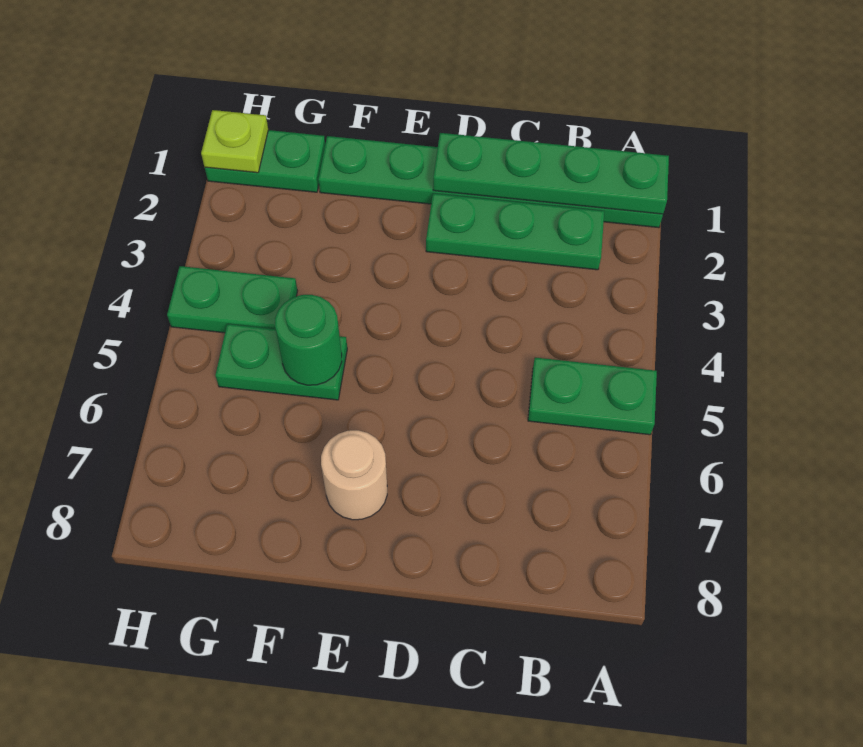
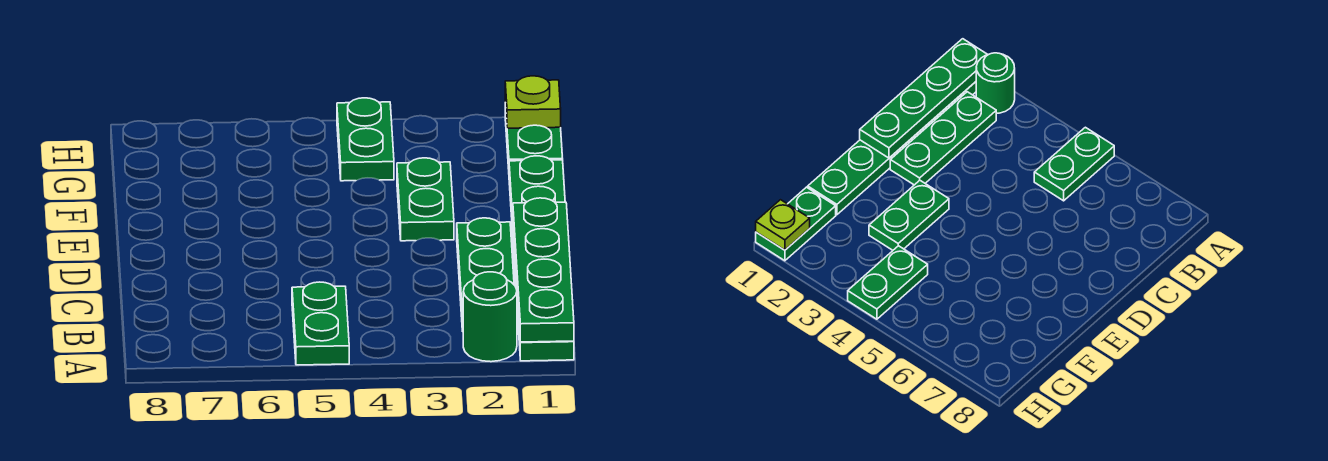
tan 1x1 round brick [321,430,387,520] -> none
green 1x2 plate [215,324,347,400] -> green 1x2 plate moved to [397,158,454,241]
green 1x1 round brick [275,295,342,385] -> green 1x1 round brick moved to [463,272,517,362]

